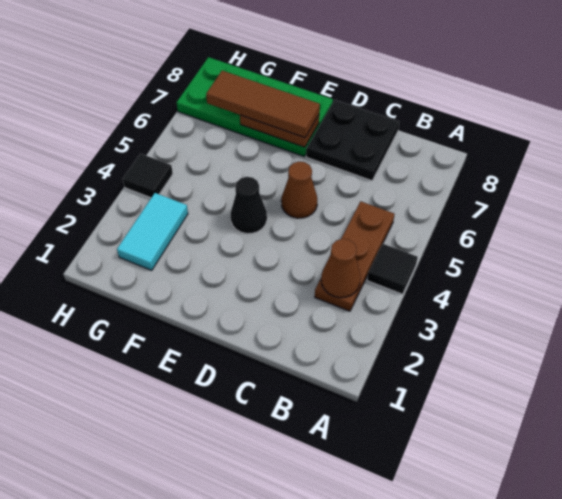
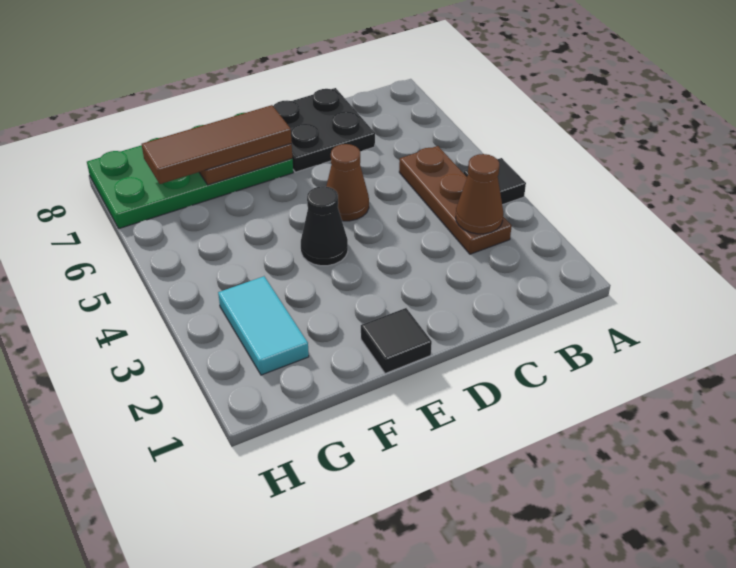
black 1x1 tile [123,154,173,198] -> black 1x1 tile moved to [361,308,432,374]

